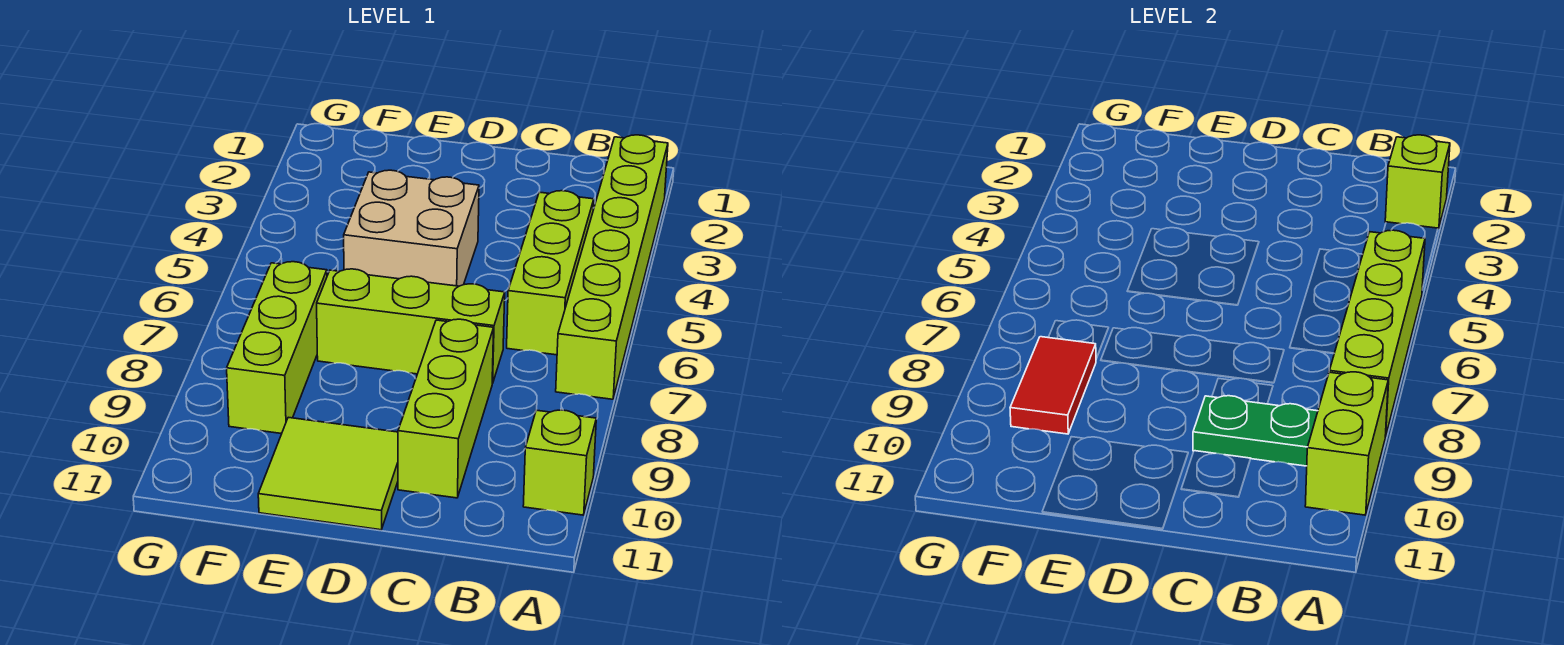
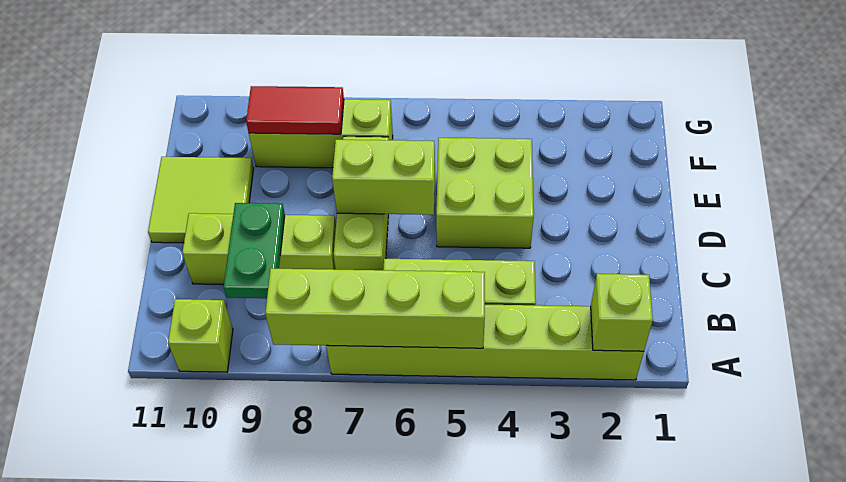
lime 1x2 brick [1305,372,1388,515] -> lime 1x2 brick moved to [332,140,435,215]
tan 2x2 brick [344,170,479,286] -> lime 2x2 brick [436,138,534,248]

